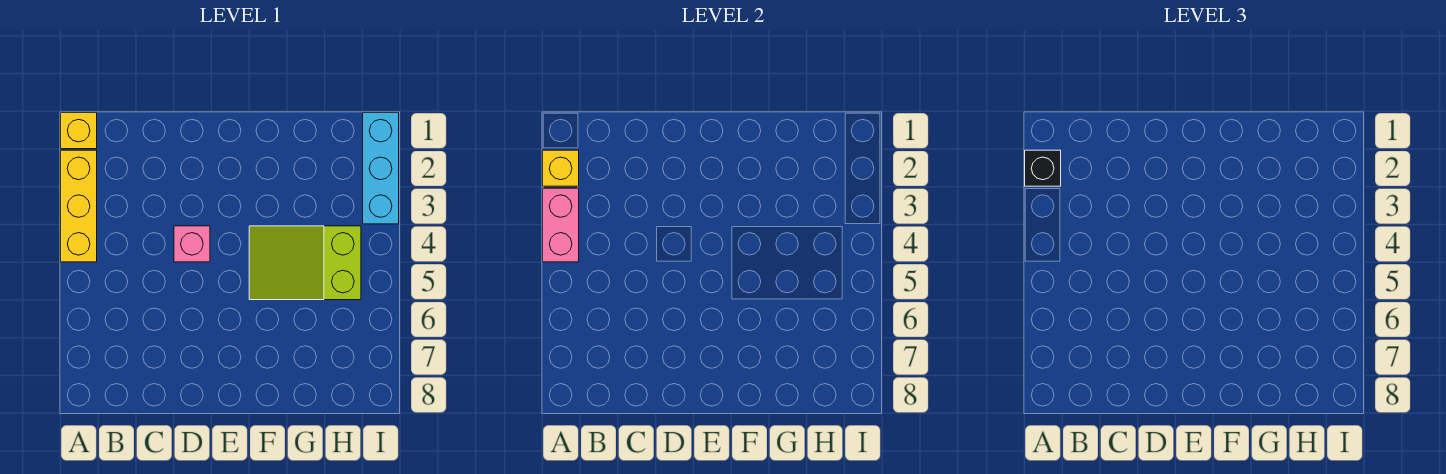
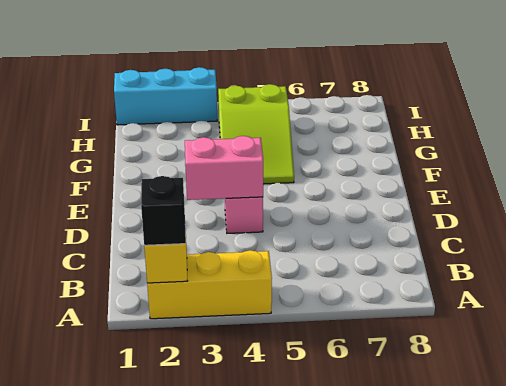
yellow 1x1 brick [61,113,97,149] -> none
pink 1x2 brick [543,188,579,262] -> pink 1x2 brick moved to [185,136,263,200]

